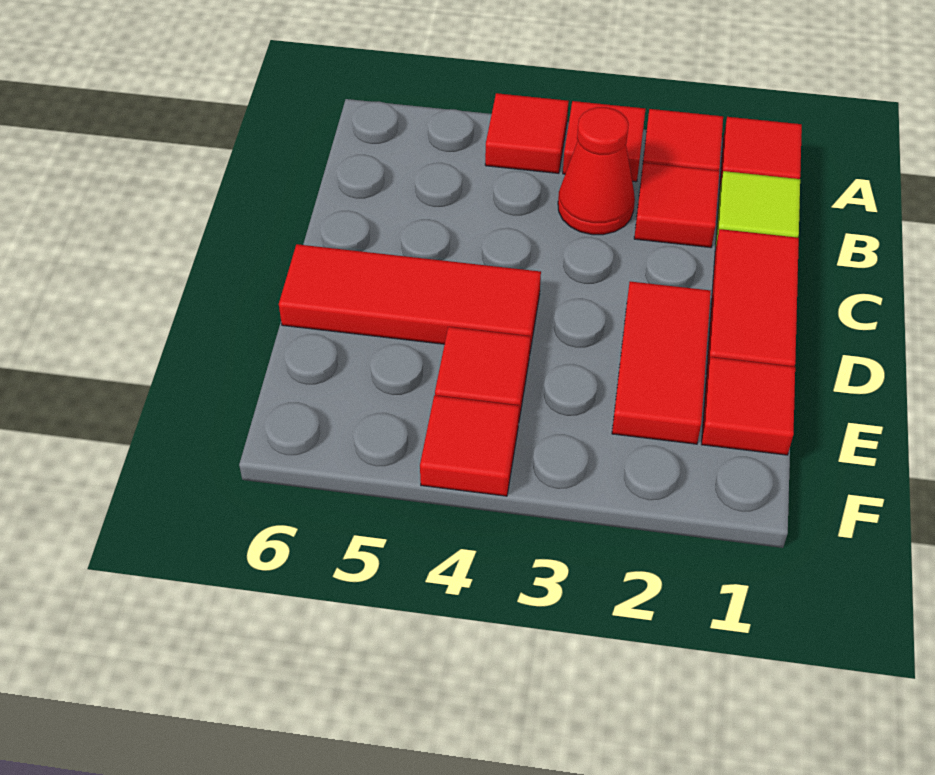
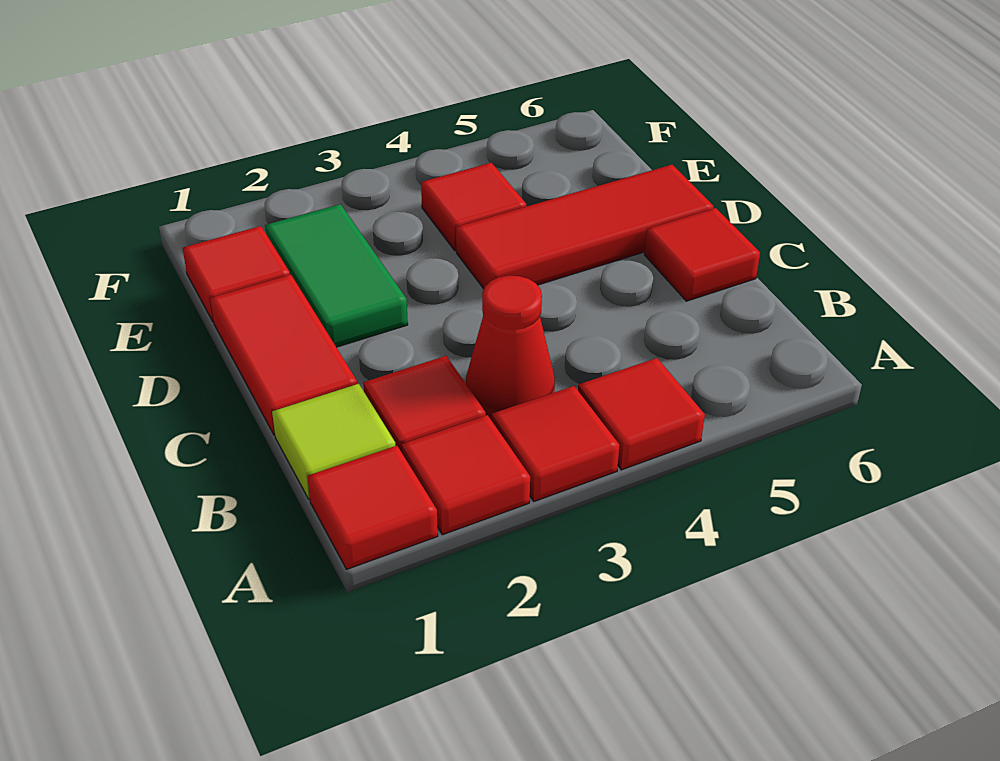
red 1x2 tile [612,281,711,444] -> green 1x2 tile [265,204,408,347]
red 1x1 tile [420,395,519,496] -> red 1x1 tile moved to [644,208,760,301]

